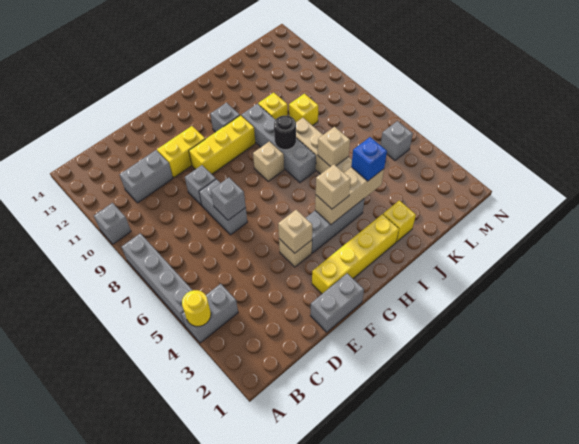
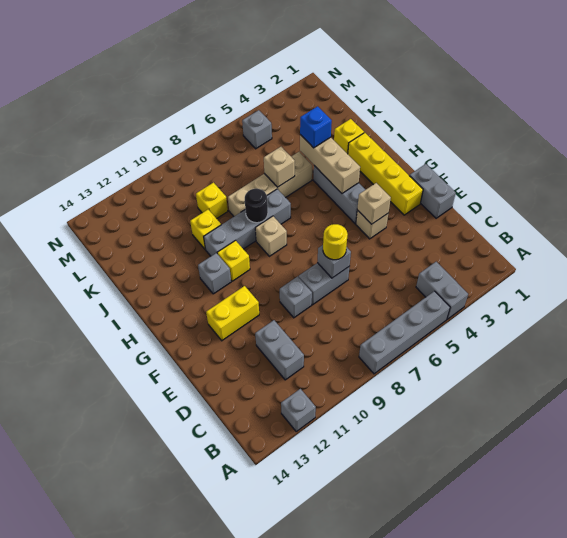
yellow 1x1 round brick [182,290,211,326] -> yellow 1x1 round brick moved to [323,224,348,260]
grey 1x1 brick [94,203,131,244] -> grey 1x1 brick moved to [281,389,316,431]
yellow 1x2 brick [157,126,205,177] -> yellow 1x2 brick turned to [206,286,259,341]
yellow 1x3 brick [189,115,255,174] -> yellow 1x1 brick [217,241,250,281]
tan 1x1 brick [316,164,351,209] -> none

